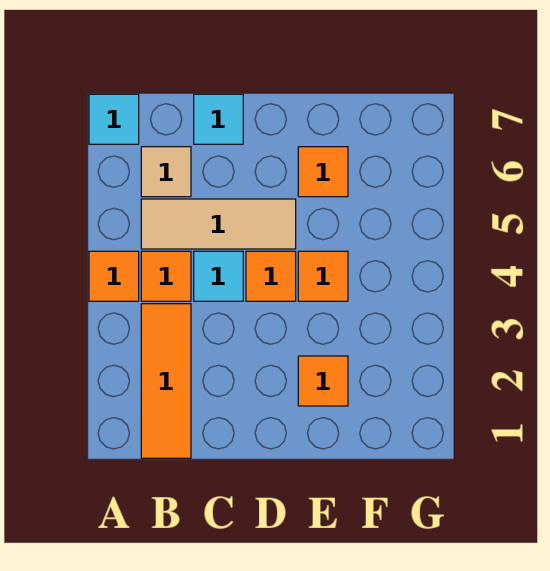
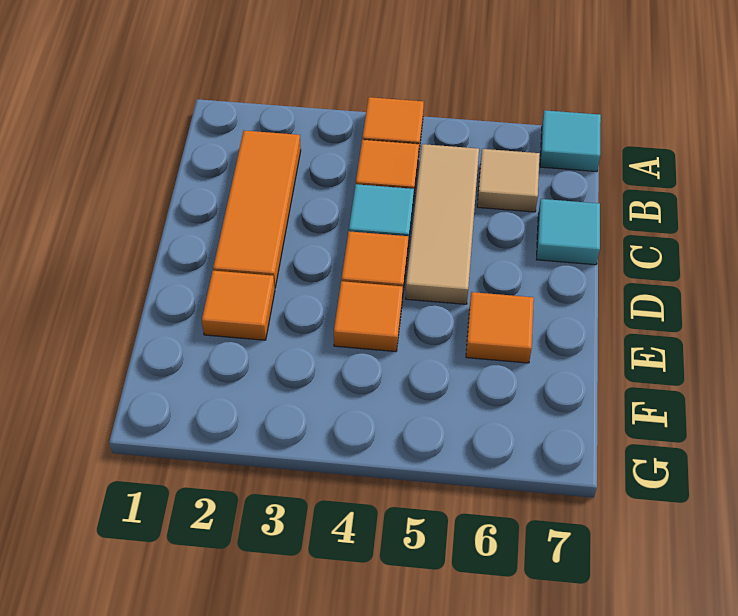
orange 1x3 tile [141,304,191,458] -> orange 1x3 tile turned to [213,131,301,287]

